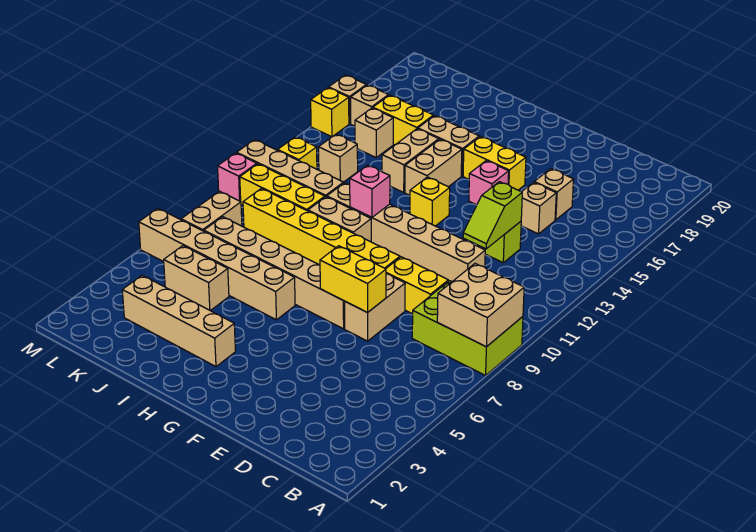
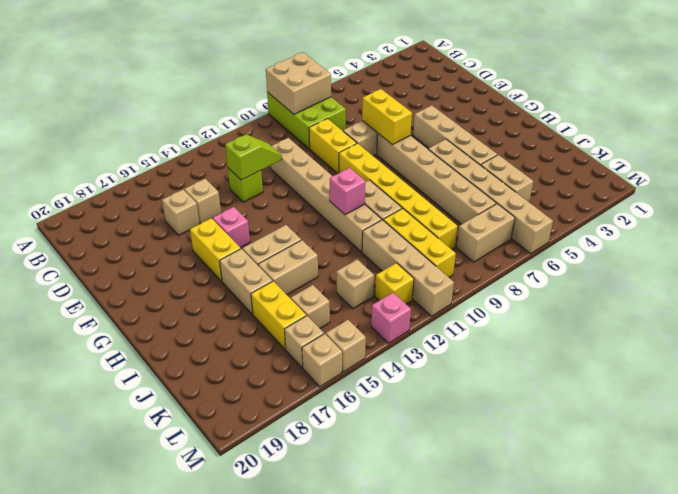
yellow 1x1 brick [410,177,450,226] -> none
tan 1x4 brick [122,275,235,367] -> tan 1x4 brick moved to [413,105,497,165]
pink 1x1 brick [218,153,257,201] -> pink 1x1 brick moved to [371,293,411,343]
yellow 1x1 brick [311,88,349,137] -> tan 1x1 brick [326,320,366,372]

